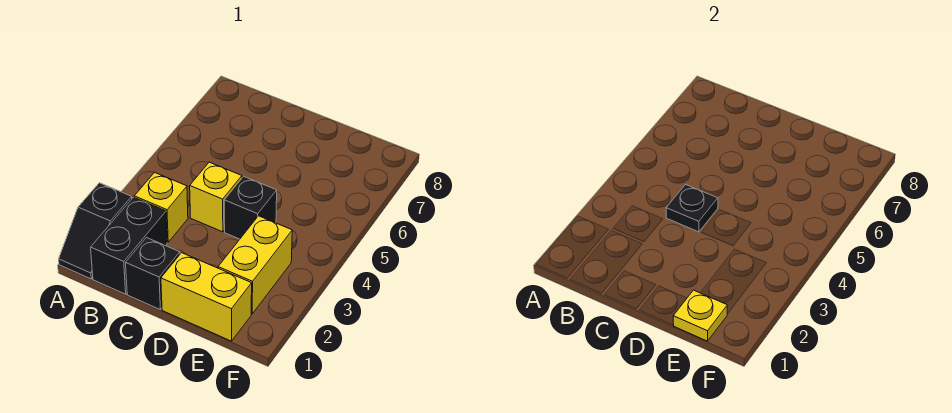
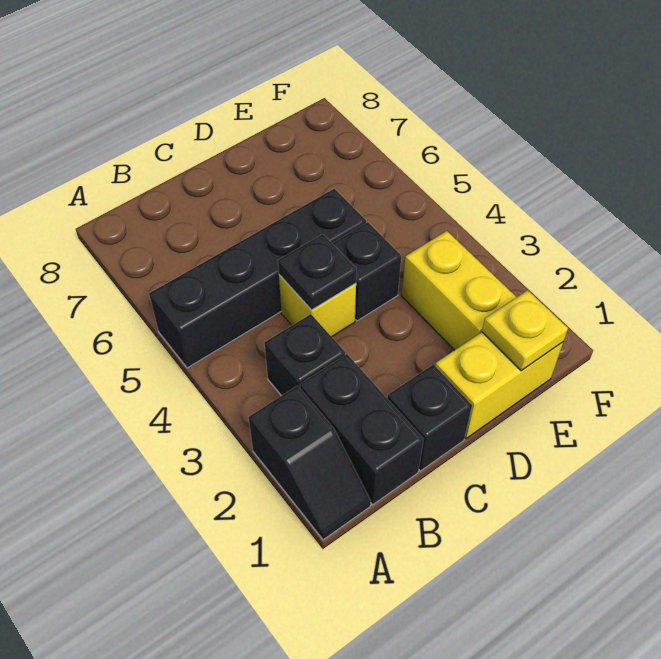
none -> black 1x4 brick [149,189,366,368]
yellow 1x1 brick [134,172,188,242] -> black 1x1 brick [264,314,345,396]

